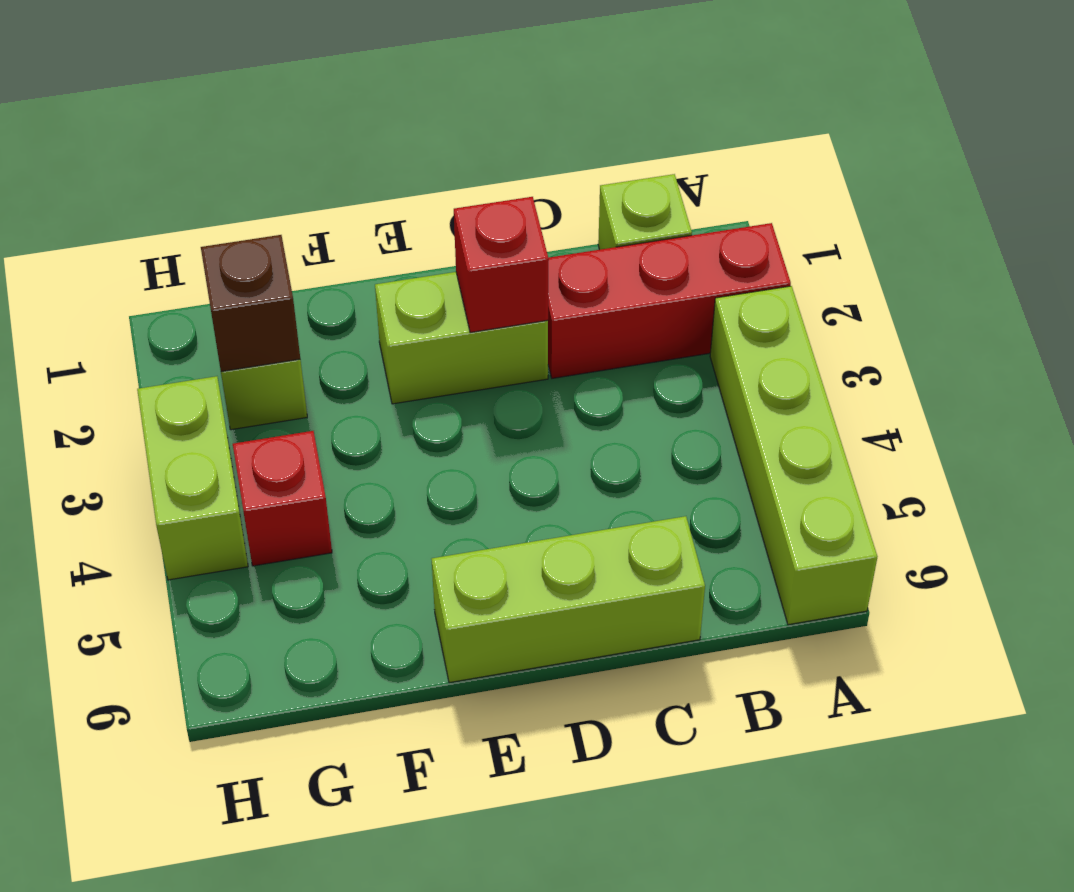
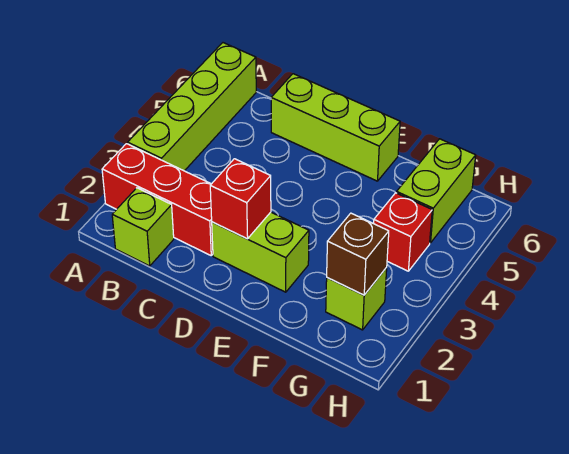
lime 1x2 brick [137,376,248,580] -> lime 1x2 brick moved to [397,139,476,243]

